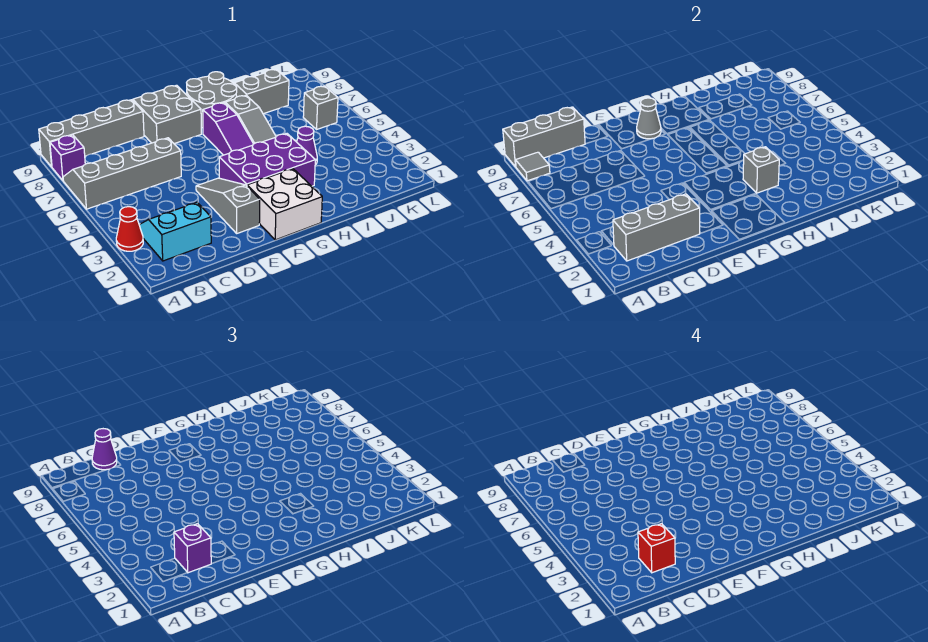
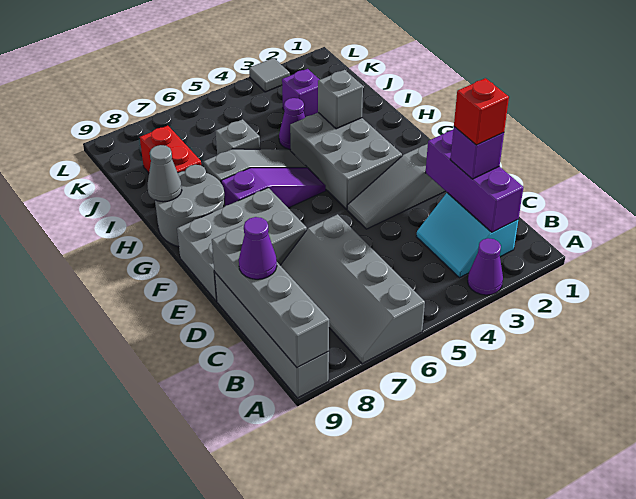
red 1x1 cone [116,207,143,251] -> purple 1x1 cone [468,238,503,295]
purple 1x1 brick [50,135,85,180] -> purple 1x1 brick moved to [282,69,320,117]
grey 1x1 tile [516,152,550,181] -> grey 1x1 tile moved to [249,58,290,92]
grey 1x3 brick [503,107,585,167] -> grey 1x4 brick [212,225,329,368]
grey 1x3 brick [613,194,700,261] -> purple 1x3 brick [426,130,523,232]
grey 2x2 brick [133,85,201,144] -> grey 2x3 brick [177,188,307,301]
white 2x2 brick [247,169,322,240] -> none
purple 2x3 brick [219,134,315,186] -> grey 2x3 brick [290,113,402,209]
grey 1x1 cone [637,98,661,139] -> grey 1x1 cone moved to [147,145,182,202]
grey 1x2 brick [234,69,289,114] -> red 1x2 brick [140,126,201,173]
grey 1x1 brick [303,86,338,129] -> grey 1x1 brick moved to [215,119,260,155]

